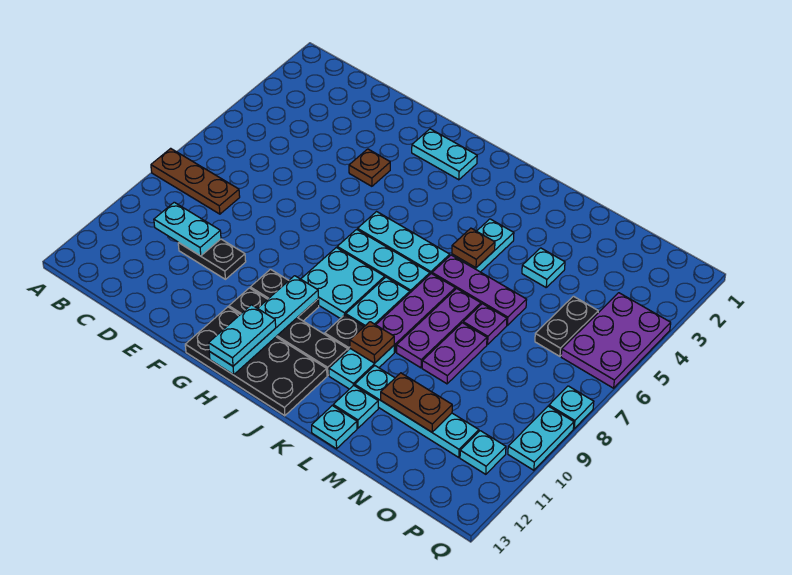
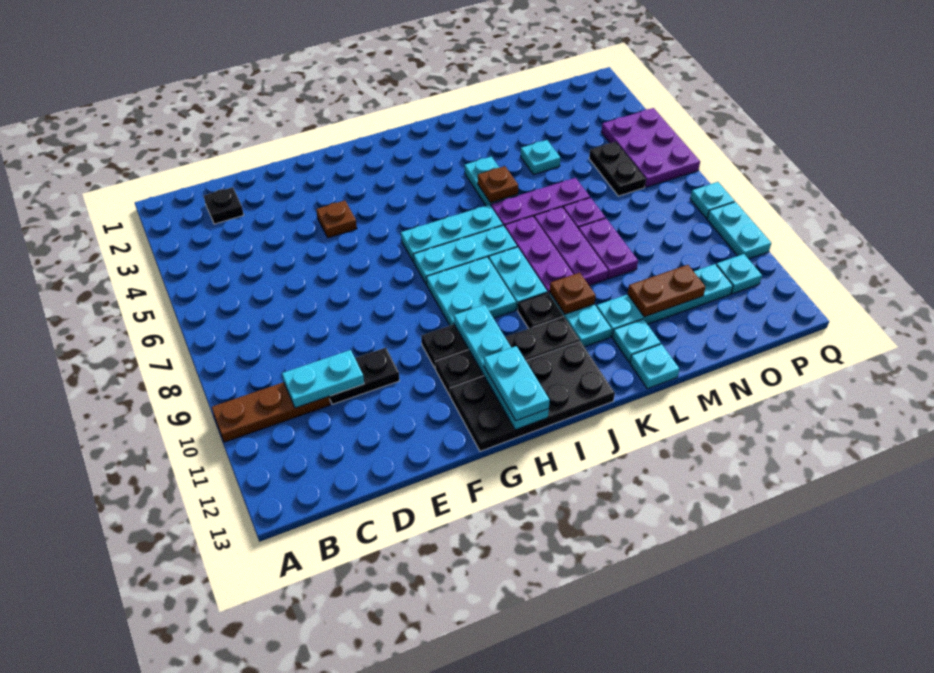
brown 1x3 plate [151,148,240,214] -> brown 1x3 plate moved to [212,382,330,442]
none -> black 1x1 plate [204,187,244,224]
cyan 1x2 plate [412,129,477,180] -> none

